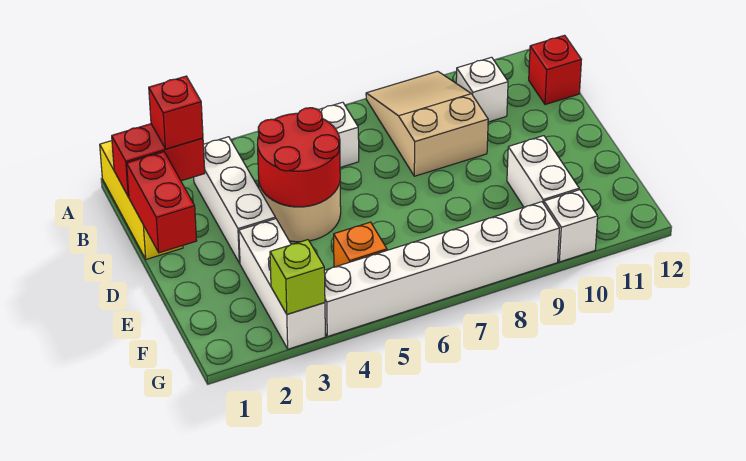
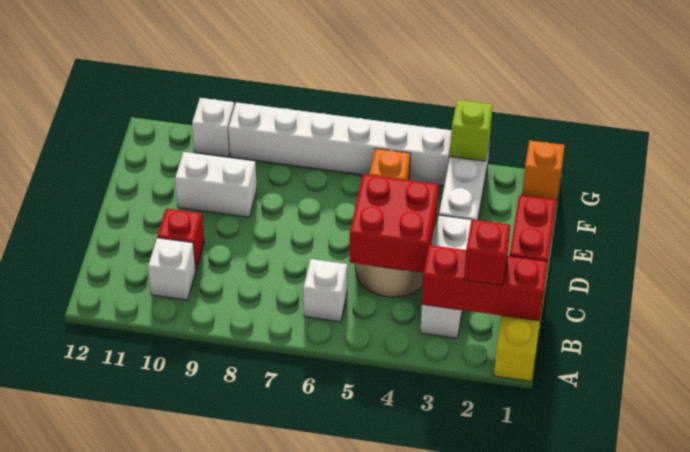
tan 2x3 slope [366,71,488,176] -> none
red 1x2 brick [112,124,205,197] -> red 1x3 brick [422,245,548,321]
red 1x1 brick [529,35,582,105] -> red 1x1 brick moved to [157,208,204,269]
red 2x2 round brick [258,108,340,207] -> red 2x2 brick [350,175,439,273]
white 1x2 brick [507,136,579,207] -> white 1x2 brick turned to [175,152,257,217]
none -> orange 1x1 brick [522,140,565,200]

